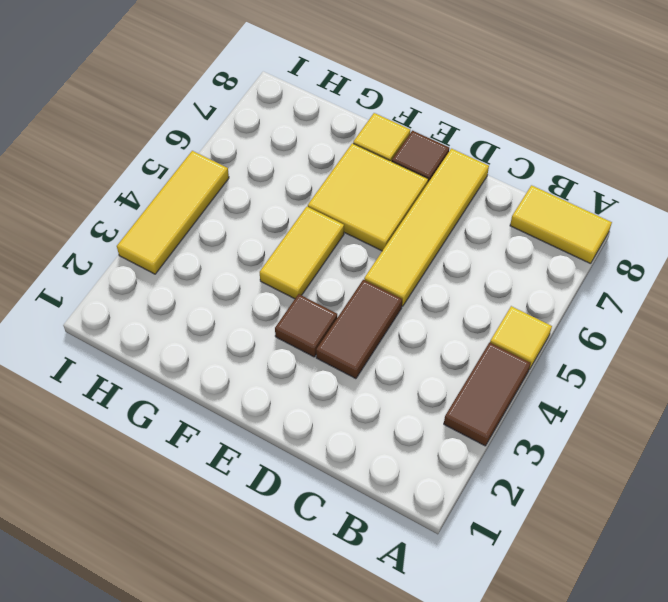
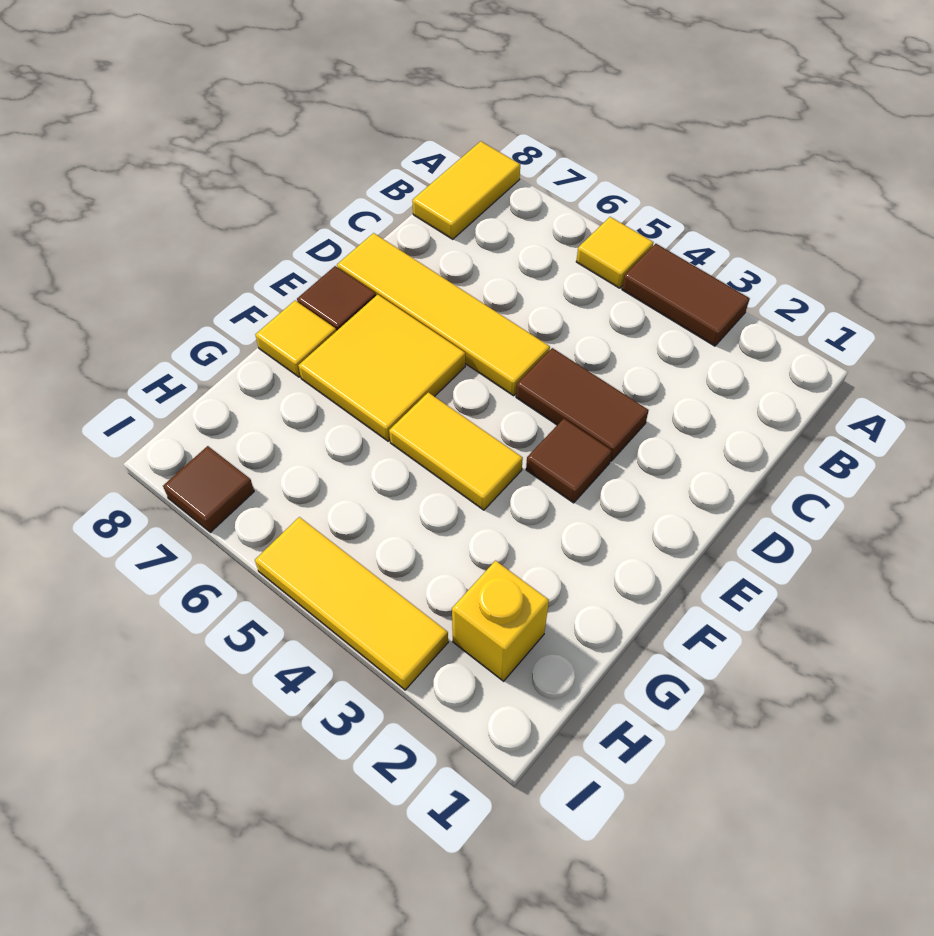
none -> yellow 1x1 brick [452,561,549,681]
none -> brown 1x1 tile [163,446,254,532]

